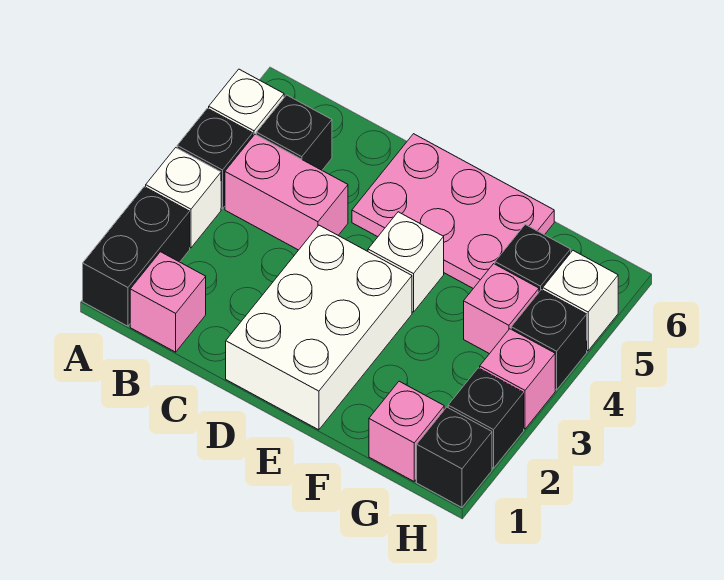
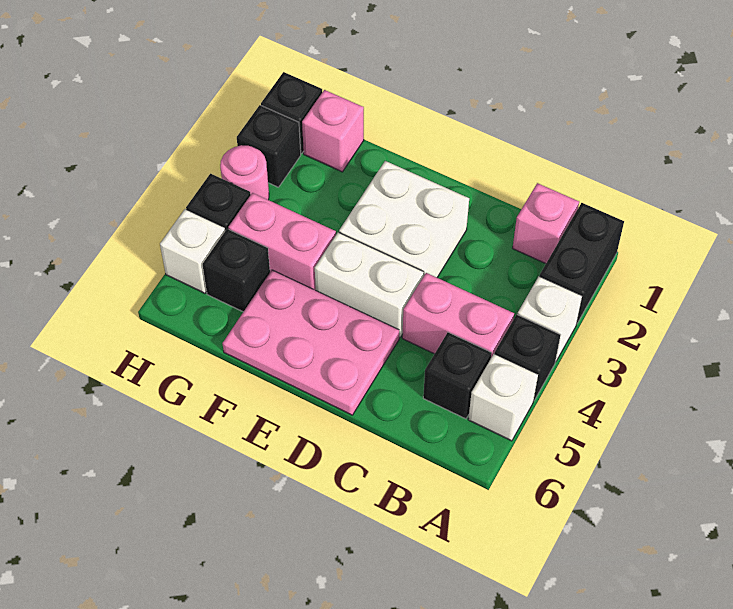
white 2x3 brick [226,225,412,430] -> white 2x2 brick [339,161,469,277]
white 1x1 brick [368,212,444,312] -> white 1x2 brick [315,232,424,337]
pink 1x1 brick [464,264,539,354] -> pink 1x2 brick [228,193,336,290]
pink 1x1 brick [480,329,555,429] -> pink 1x1 round brick [220,145,269,200]

